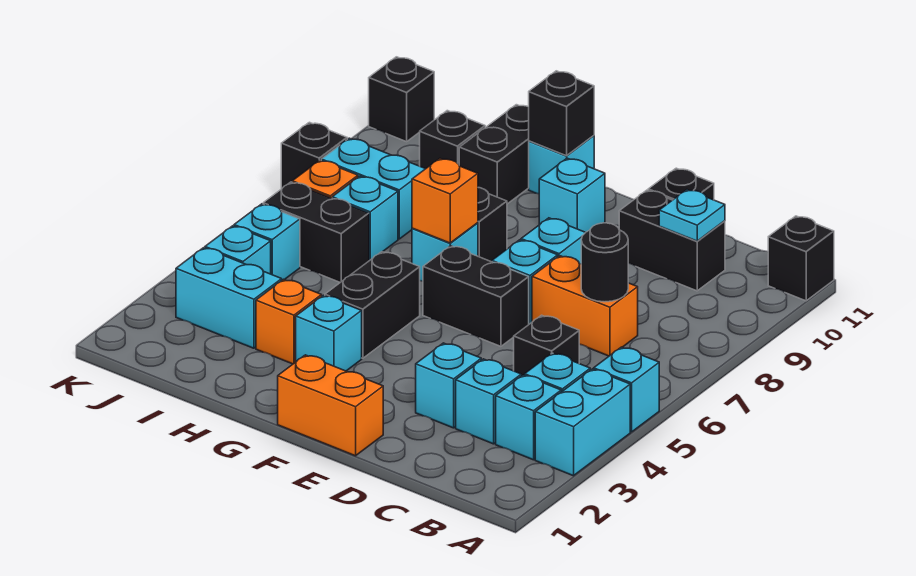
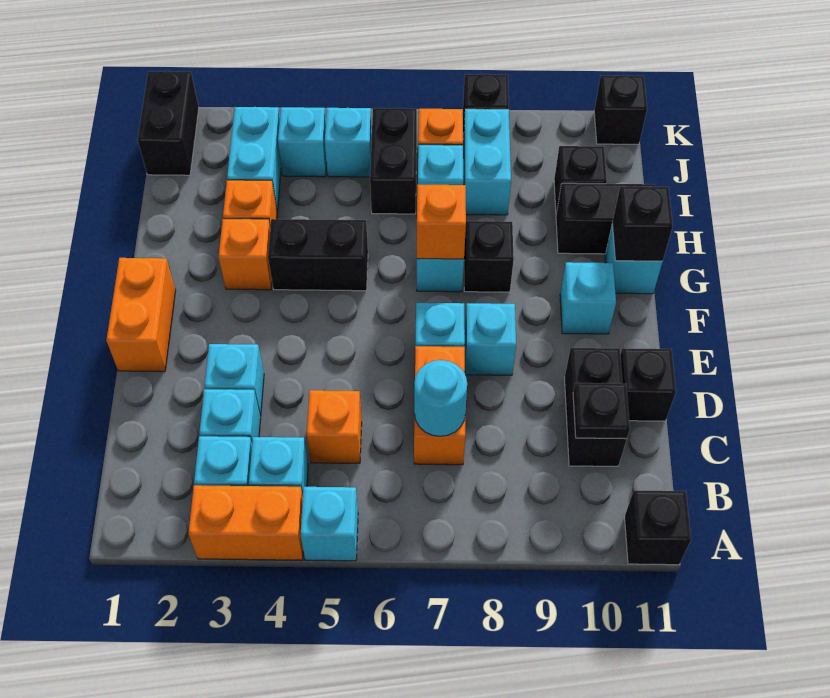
cyan 1x2 brick [535,369,630,476] -> orange 1x2 brick [188,485,303,560]
black 1x1 brick [514,315,579,376] -> orange 1x1 brick [307,390,362,463]
black 1x1 round brick [581,223,628,302] -> cyan 1x1 round brick [414,360,467,436]
cyan 1x1 plate [659,190,725,241] -> black 1x1 plate [573,383,630,439]
black 1x2 brick [423,246,529,346] -> black 1x2 brick moved to [138,71,199,175]
cyan 1x1 brick [296,295,362,371] -> orange 1x1 brick [219,219,272,290]

